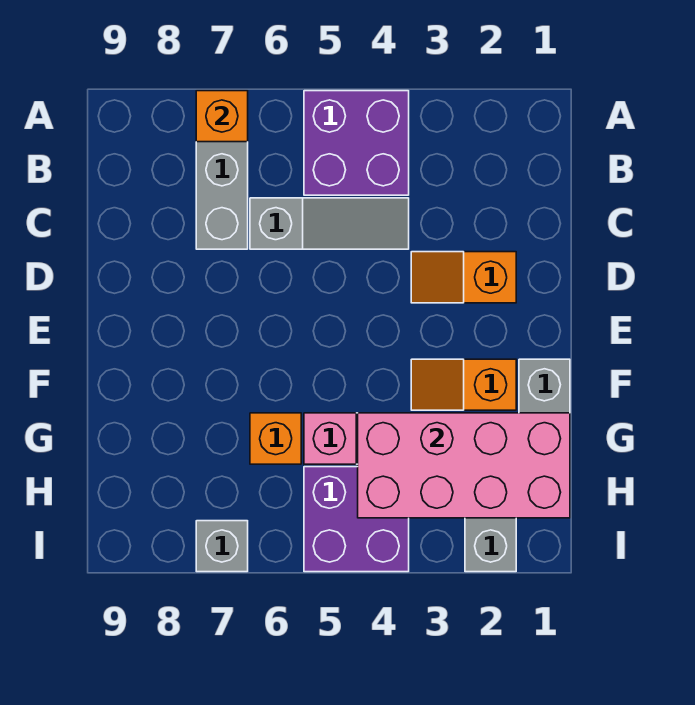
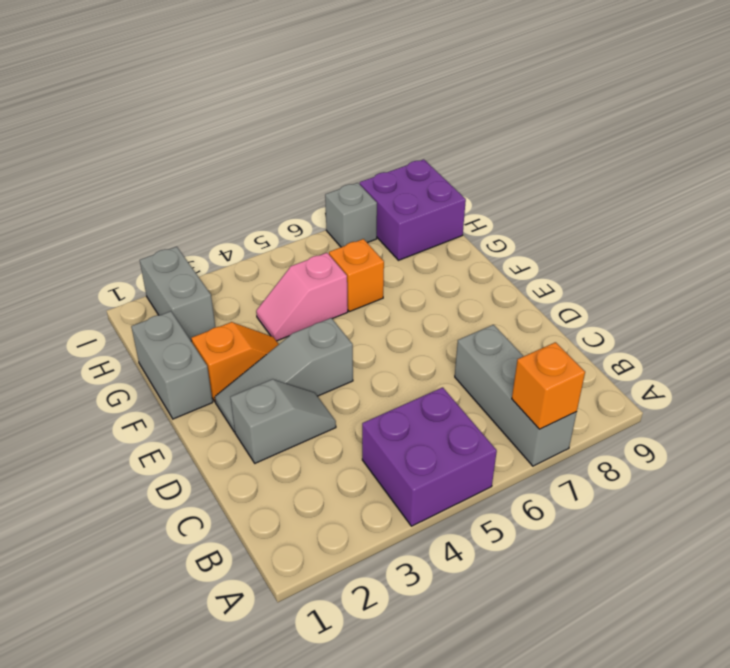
grey 1x3 slope [250,198,409,249] -> grey 1x3 slope moved to [215,318,353,432]
orange 1x2 slope [411,252,516,303] -> grey 1x2 slope [231,379,336,463]
pink 2x4 brick [358,413,570,518] -> none
purple 2x2 brick [304,467,409,572] -> purple 2x2 brick moved to [360,159,466,260]

